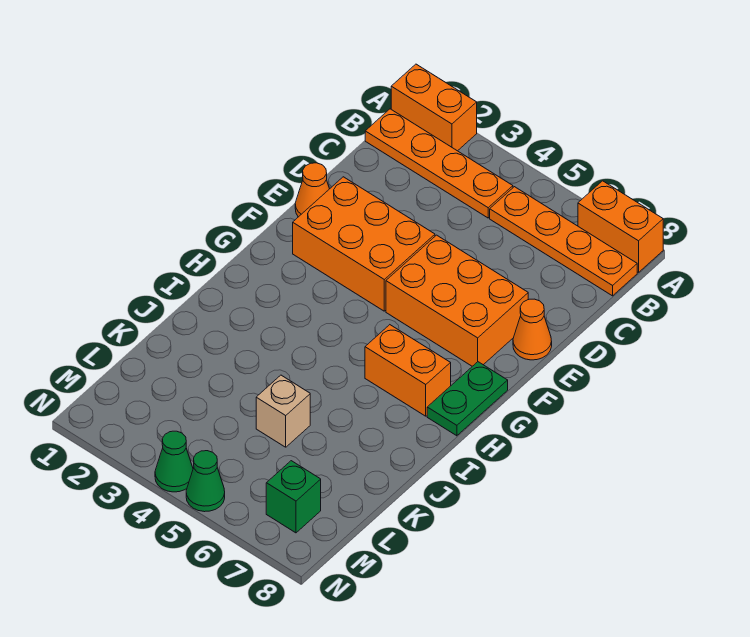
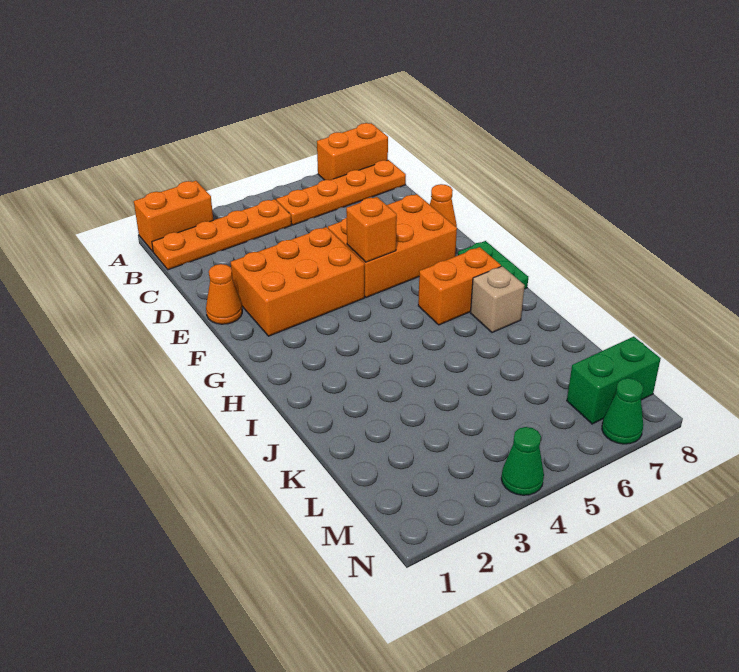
none -> orange 1x1 brick [346,197,397,262]
tan 1x1 brick [256,375,310,447] -> tan 1x1 brick moved to [471,266,525,333]
green 1x1 brick [266,461,321,533] -> green 1x2 brick [567,337,661,424]
green 1x1 cone [186,451,225,512] -> green 1x1 cone moved to [602,378,643,444]

